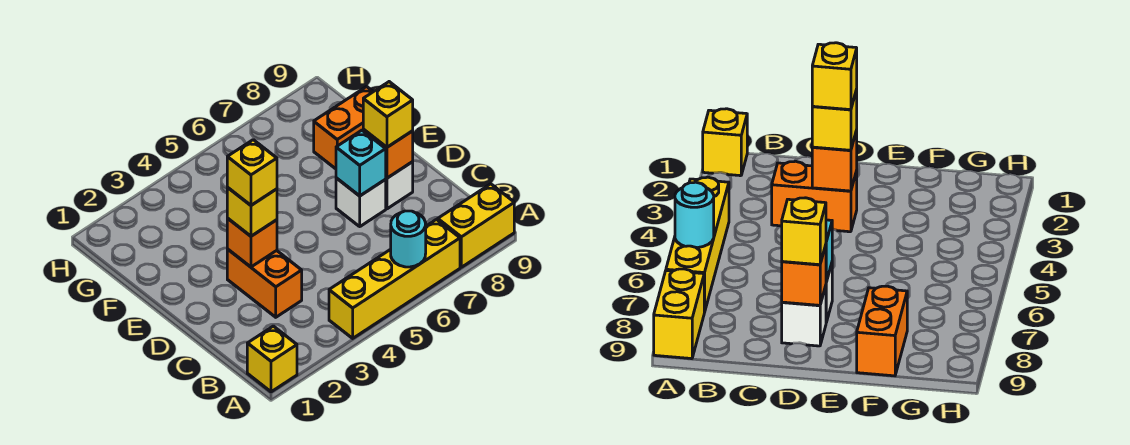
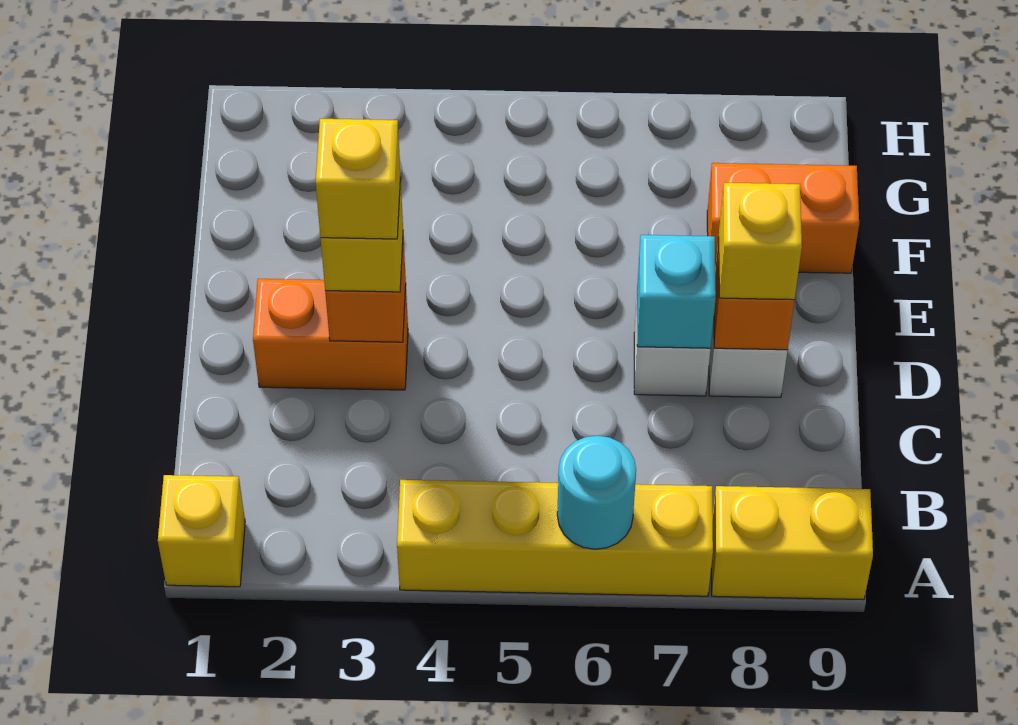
orange 1x2 brick [227,249,302,317] -> orange 1x2 brick turned to [253,279,408,390]

